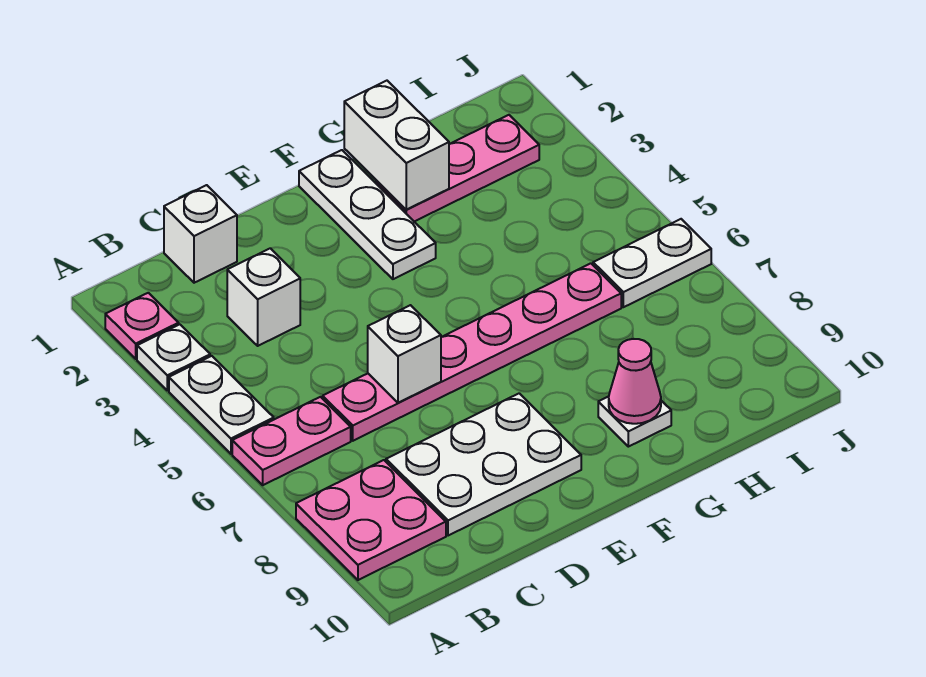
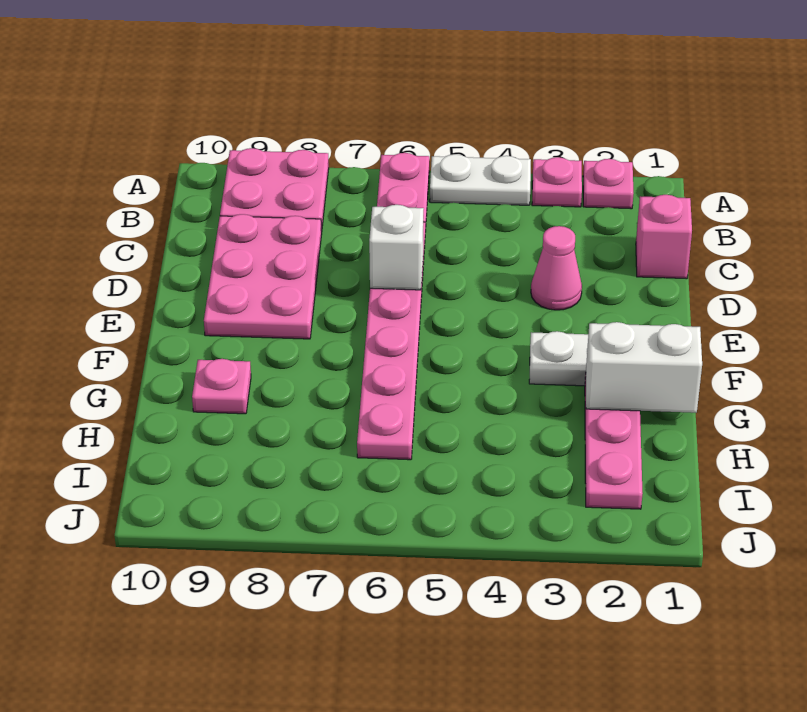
white 1x1 plate [137,324,210,390] -> pink 1x1 plate [532,157,582,207]
white 1x1 brick [164,185,237,283] -> pink 1x1 brick [636,195,692,279]
white 1x1 brick [227,248,300,346] -> none
white 2x3 plate [386,393,581,536] -> pink 2x3 plate [204,214,322,339]
white 1x1 plate [598,397,671,447] -> pink 1x1 plate [192,359,251,414]
pink 1x1 cone [609,339,661,424] -> pink 1x1 cone moved to [531,226,582,310]
white 1x2 plate [593,219,711,307] -> none

